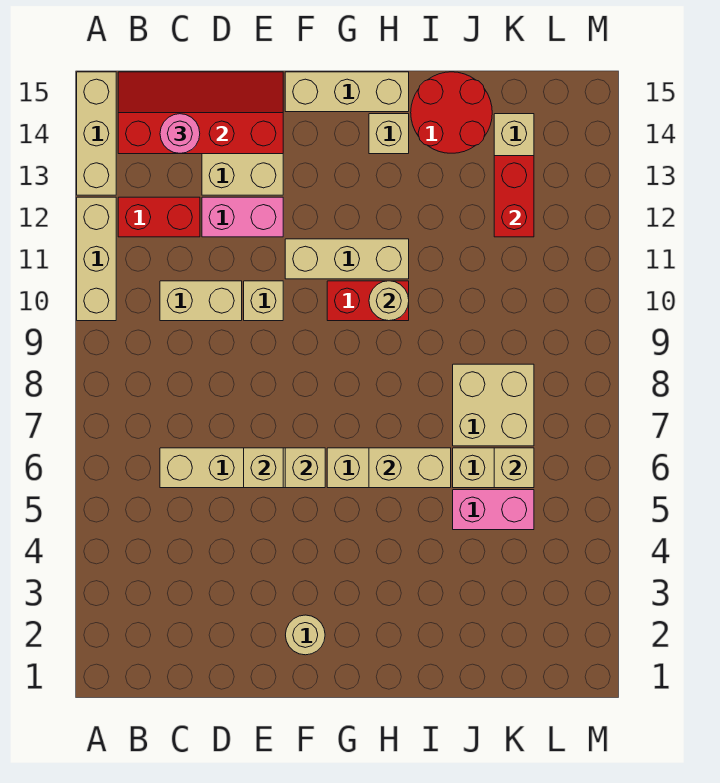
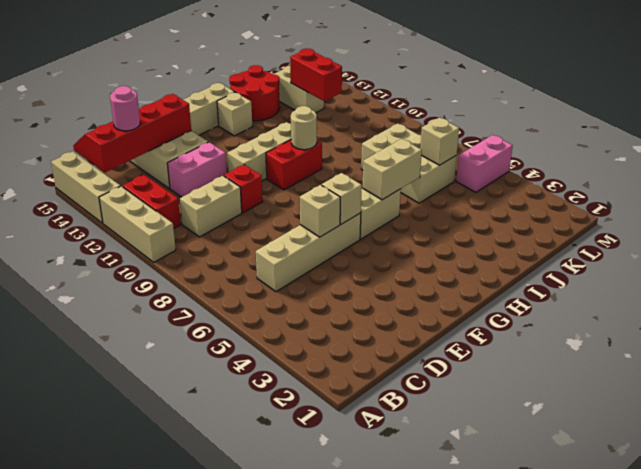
red 1x2 brick [118,197,200,237] -> red 1x2 brick turned to [123,175,181,228]
tan 1x1 brick [244,281,283,321] -> red 1x1 brick [224,165,263,213]
tan 1x1 round brick [286,615,325,655] -> none
pink 1x2 brick [453,490,534,530] -> pink 1x2 brick moved to [456,135,513,192]

